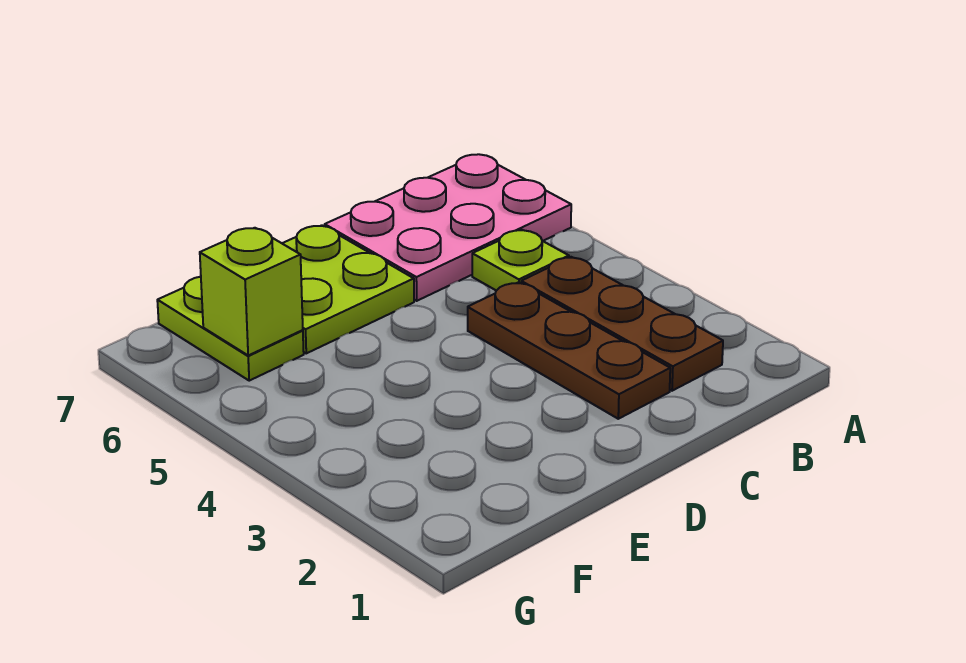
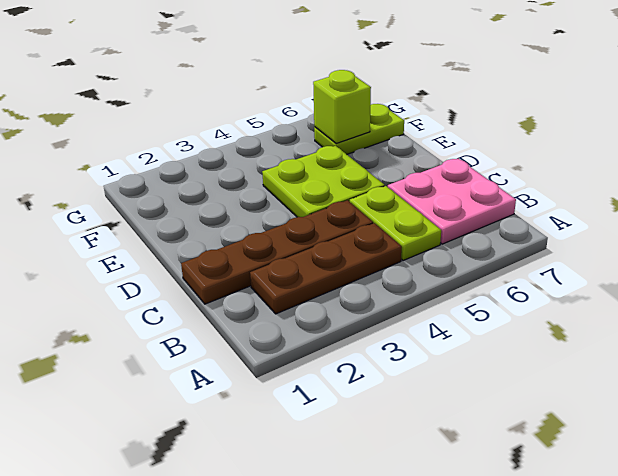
pink 2x3 plate [325,154,571,301] -> pink 2x2 plate [388,159,516,244]
lime 1x1 plate [472,230,569,291] -> lime 1x2 plate [350,186,441,261]
brown 1x3 plate [468,282,670,419] -> brown 1x4 plate [181,200,373,304]
lime 2x2 plate [282,225,414,353] -> lime 2x2 plate moved to [262,146,385,217]

